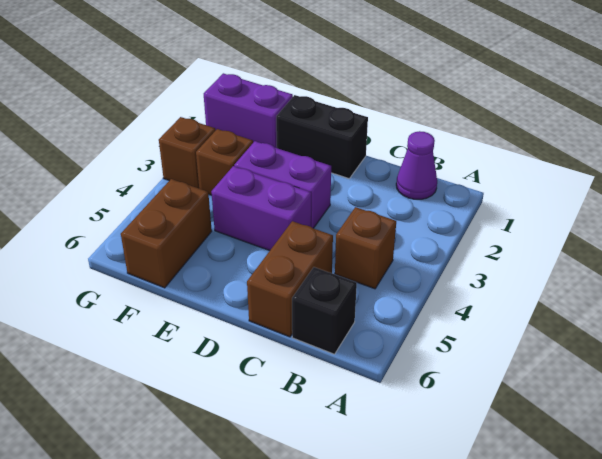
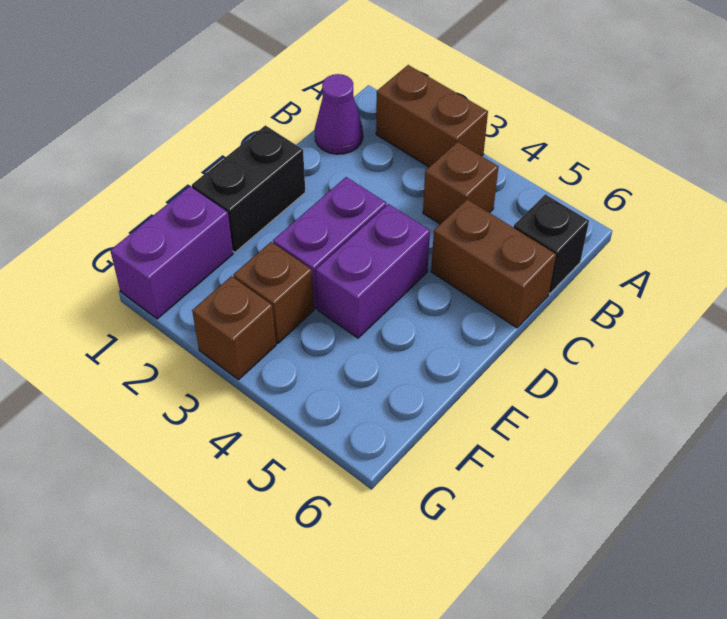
brown 1x2 brick [121,179,212,288] -> brown 1x2 brick moved to [376,65,488,167]

